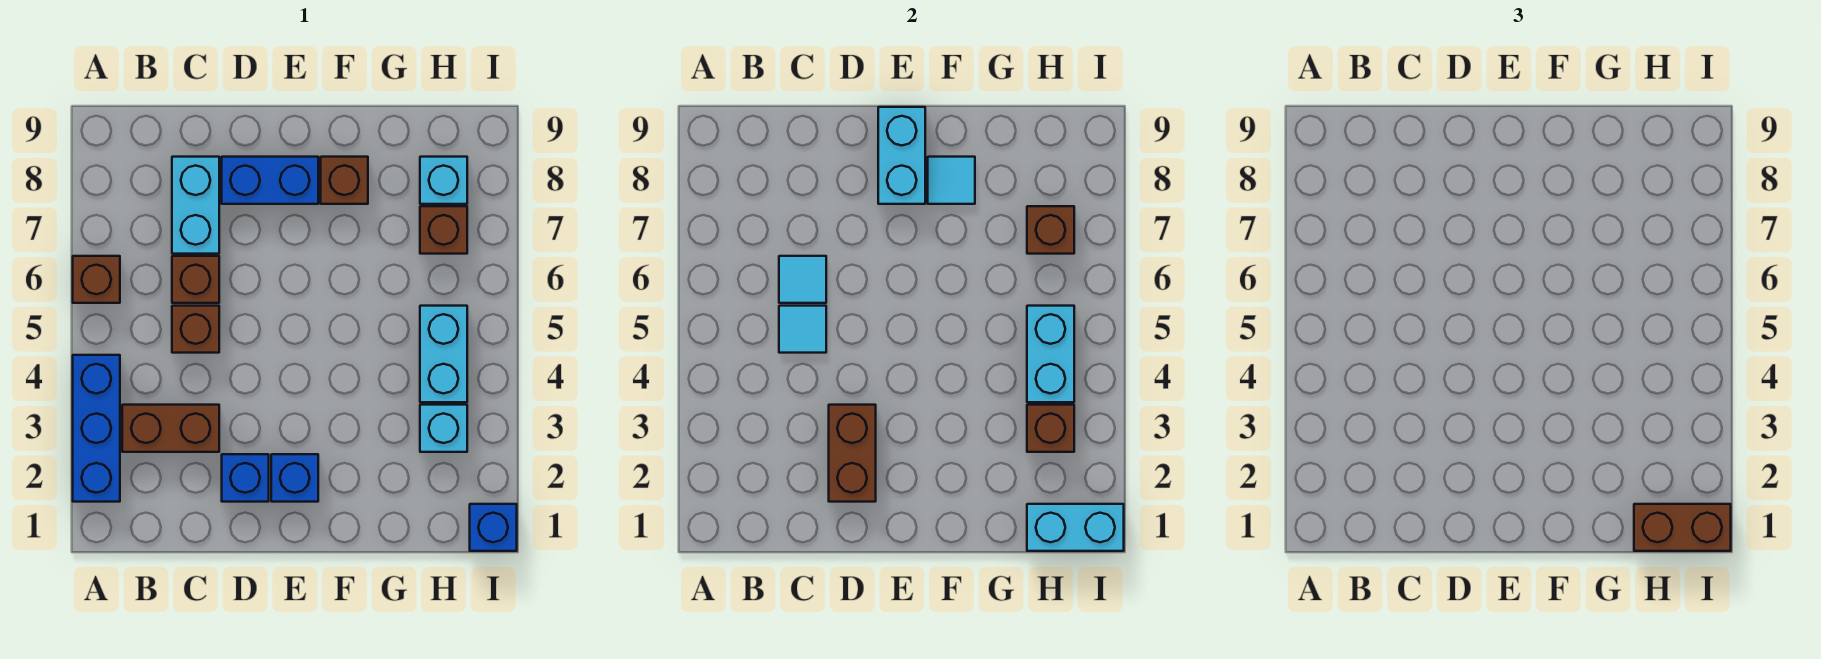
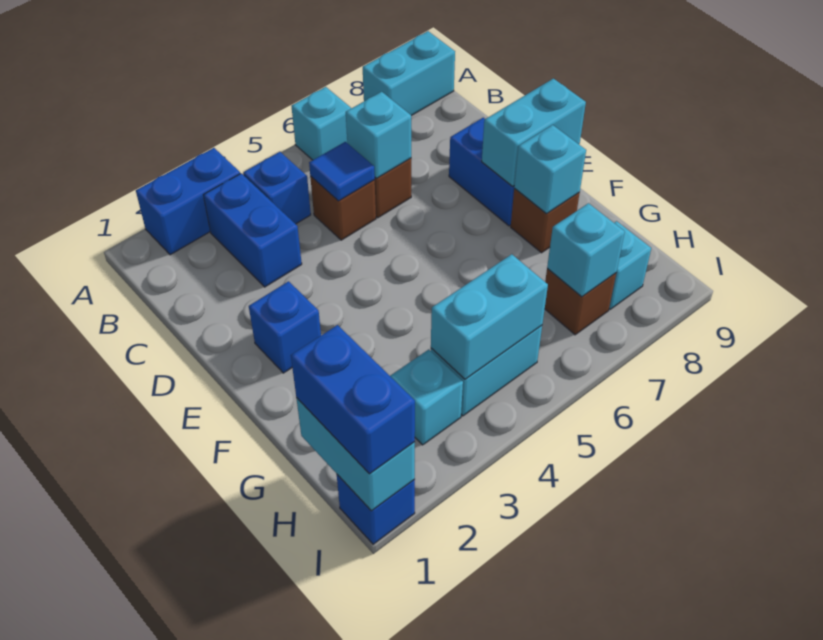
blue 1x3 brick [73,355,120,502] -> blue 1x2 brick [136,148,240,255]
brown 1x1 brick [73,256,120,303] -> cyan 1x1 brick [292,87,351,160]
brown 1x2 brick [122,405,219,452] -> blue 1x2 brick [204,173,302,287]
cyan 1x1 tile [779,306,826,353] -> blue 1x1 tile [309,142,375,201]
cyan 1x1 tile [779,256,826,303] -> cyan 1x1 brick [346,92,411,179]
cyan 1x2 brick [172,157,219,254] -> cyan 1x2 brick moved to [363,31,455,116]
blue 1x1 brick [222,454,269,502] -> blue 1x1 brick moved to [243,152,311,224]
brown 1x2 brick [829,405,876,502] -> none
cyan 1x1 tile [928,157,975,204] -> cyan 1x1 brick [514,125,586,214]
brown 1x2 brick [1634,504,1731,551] -> blue 1x2 brick [291,325,415,474]
brown 1x1 brick [1027,405,1074,452] -> none
brown 1x1 brick [1027,206,1074,254] -> cyan 1x1 brick [547,203,625,297]

